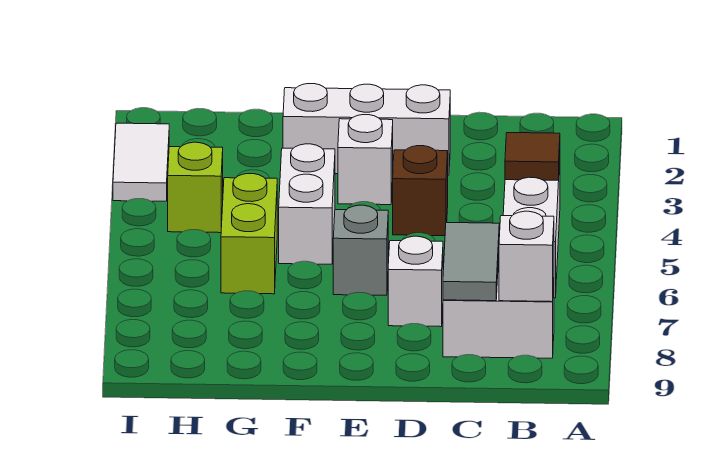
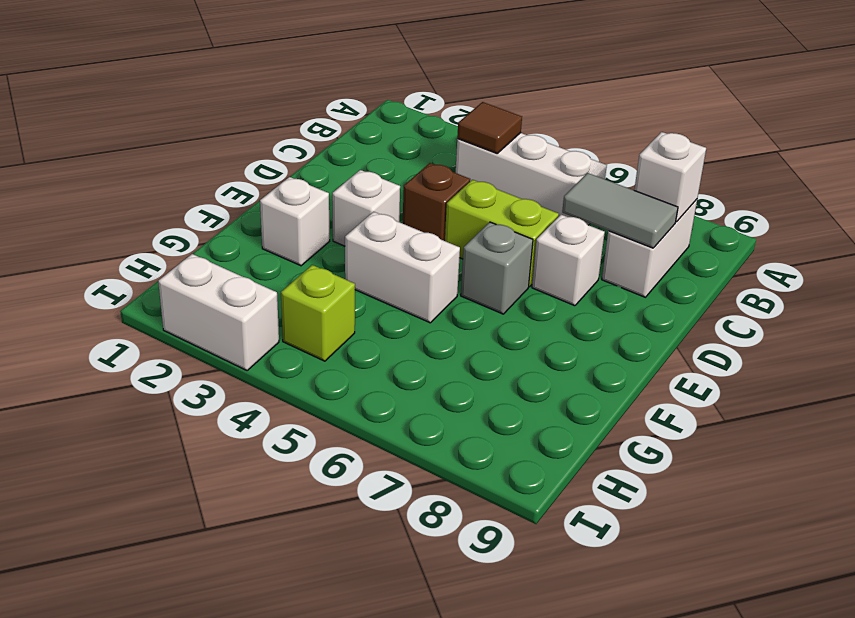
white 1x3 brick [283,84,450,175] -> white 1x1 brick [260,177,330,266]
lime 1x2 brick [221,174,277,294] -> lime 1x2 brick moved to [445,180,559,287]
white 1x2 tile [113,123,169,201] -> white 1x2 brick [158,254,279,370]

